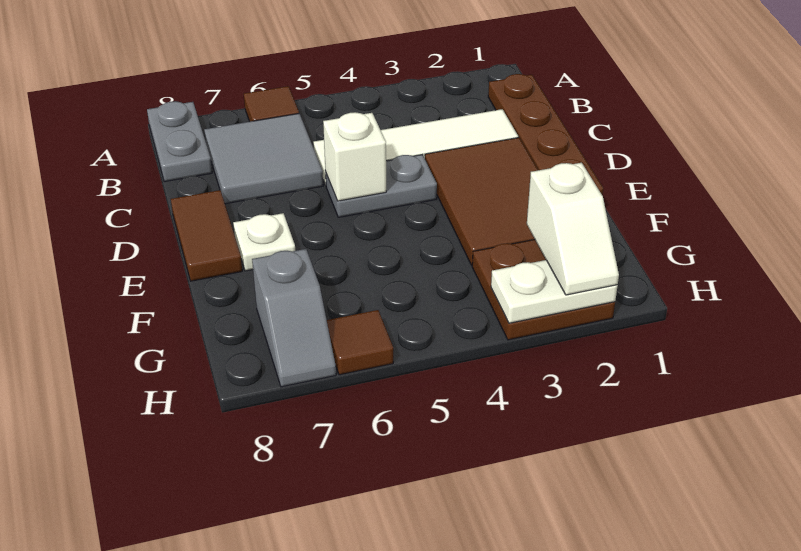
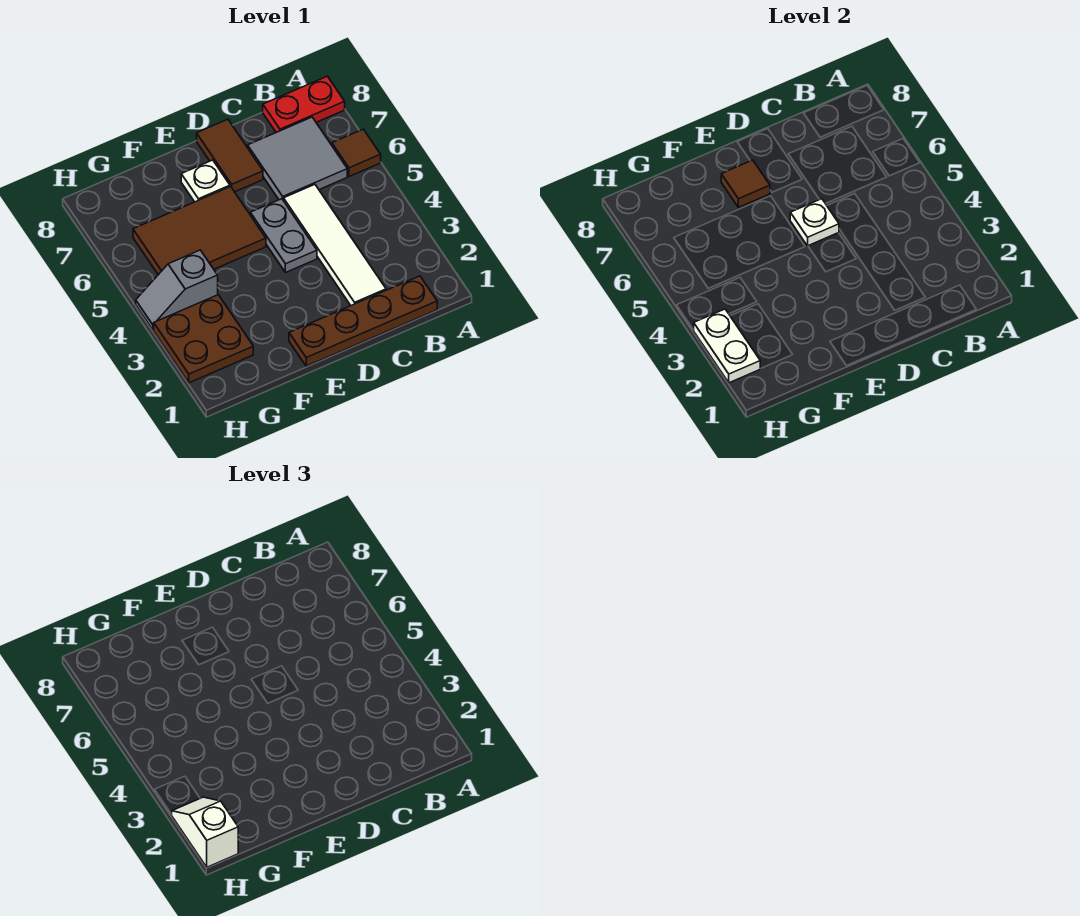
grey 1x2 plate [147,101,212,182] -> red 1x2 plate [263,76,345,132]
brown 2x3 tile [425,138,538,265] -> brown 2x3 tile moved to [133,187,266,275]
white 1x1 brick [323,112,386,201] -> white 1x1 plate [790,199,839,246]
brown 1x2 tile [171,190,242,281] -> brown 1x2 tile turned to [197,119,263,192]
white 1x2 slope [527,163,619,295] -> white 1x2 slope turned to [172,797,238,867]
grey 1x2 slope [252,249,336,387] -> grey 1x2 slope moved to [136,250,218,330]
brown 1x1 tile [327,310,393,375] -> brown 1x1 tile moved to [721,160,770,207]

